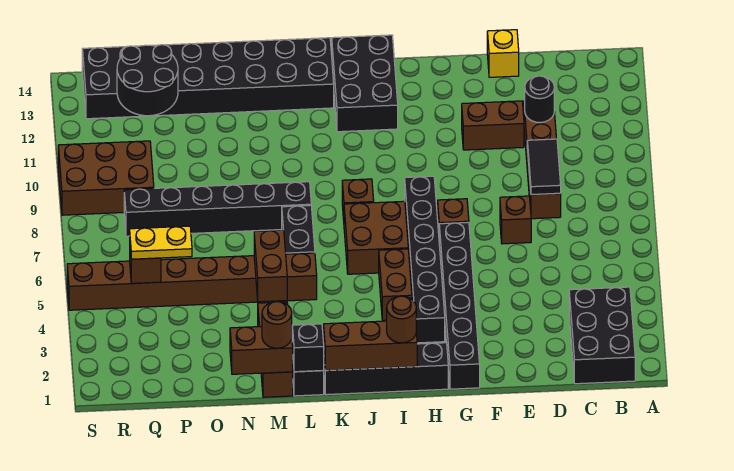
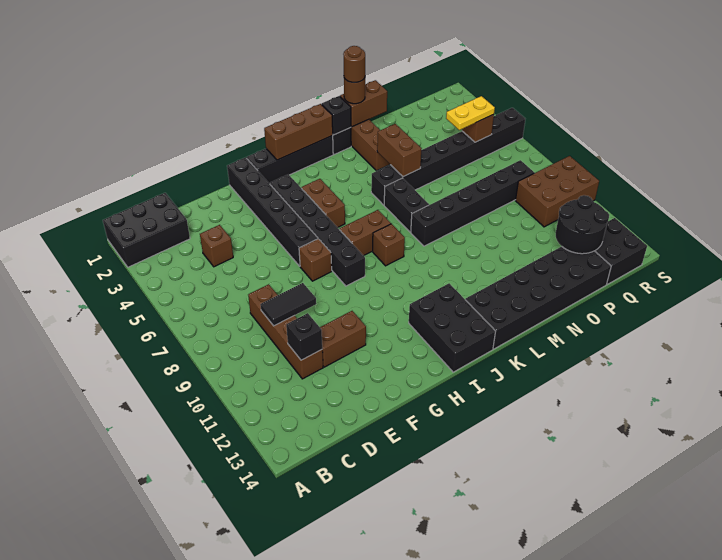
black 2x3 brick [569,287,635,384] -> black 2x3 brick turned to [103,193,190,267]
black 1x2 tile [527,139,561,195] -> black 1x2 tile turned to [260,283,316,326]
black 1x1 round brick [525,76,554,123] -> black 1x1 brick [286,313,322,360]
brown 1x1 brick [500,196,531,244] -> brown 1x1 brick moved to [200,225,233,267]
yellow 1x1 brick [487,30,519,77] -> none
brown 1x1 round brick [387,296,416,343] -> brown 1x1 round brick moved to [344,46,365,83]
brown 2x2 brick [344,201,408,274] -> brown 1x2 brick [340,210,391,256]
brown 1x8 brick [67,253,317,310] -> black 1x8 brick [371,108,525,205]

